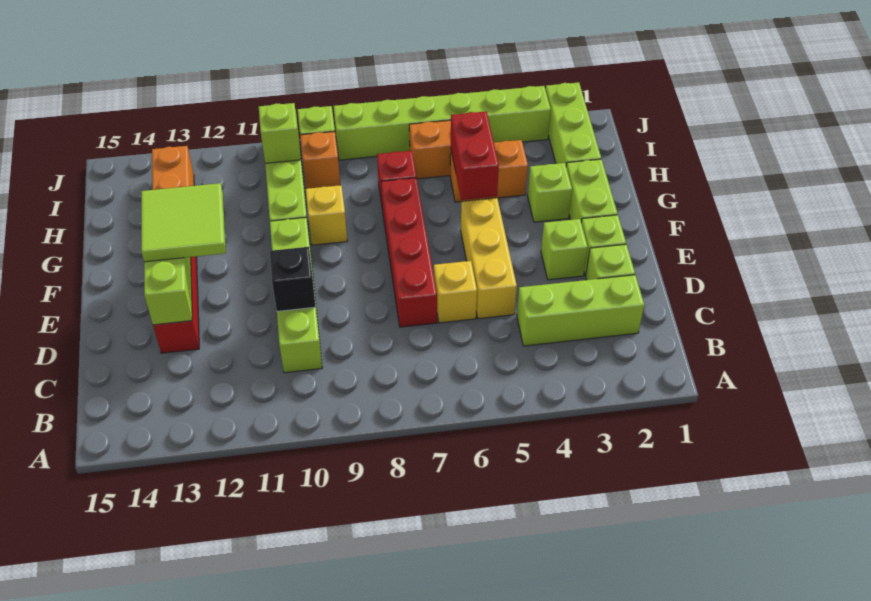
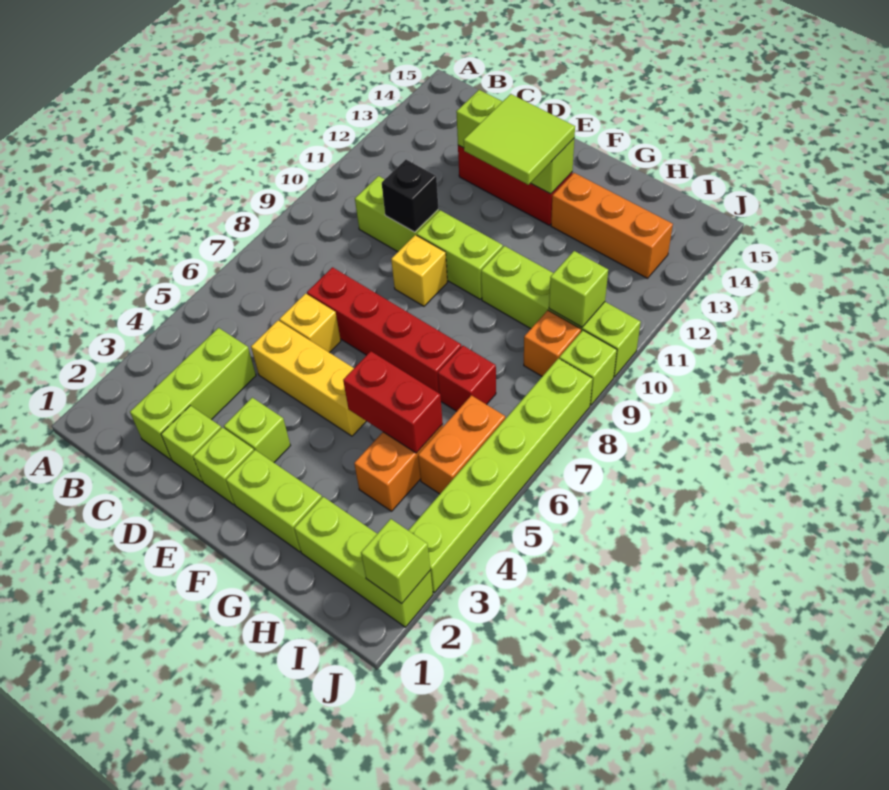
lime 1x1 brick [528,163,572,222] -> lime 1x1 brick moved to [361,519,430,603]
yellow 1x1 brick [306,185,347,245] -> yellow 1x1 brick moved to [391,235,447,306]

